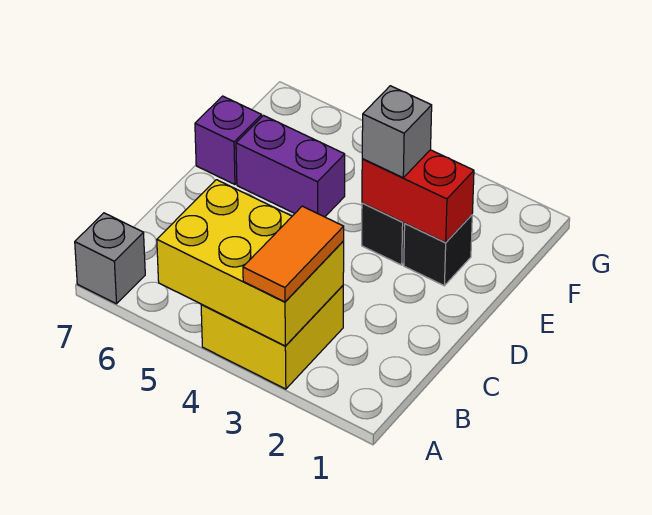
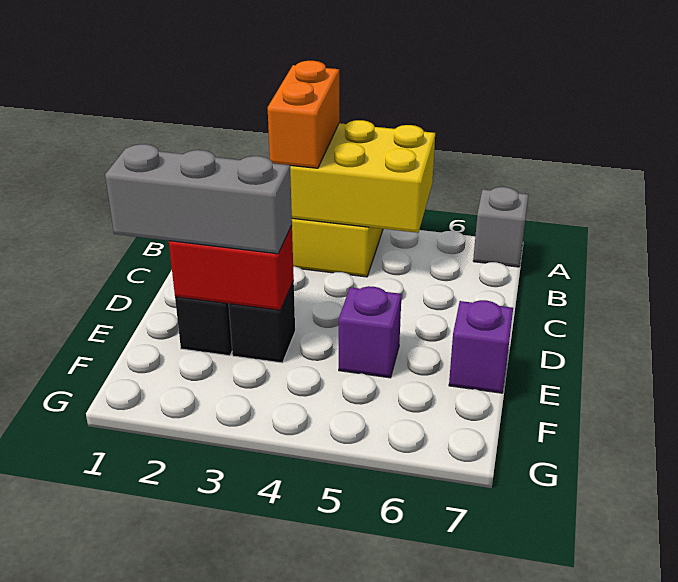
orange 1x2 tile [243,206,344,302] -> orange 1x2 brick [268,61,339,168]
grey 1x1 brick [362,86,432,178] -> grey 1x3 brick [105,144,292,254]
purple 1x2 brick [236,116,345,217] -> purple 1x1 brick [339,286,402,378]

